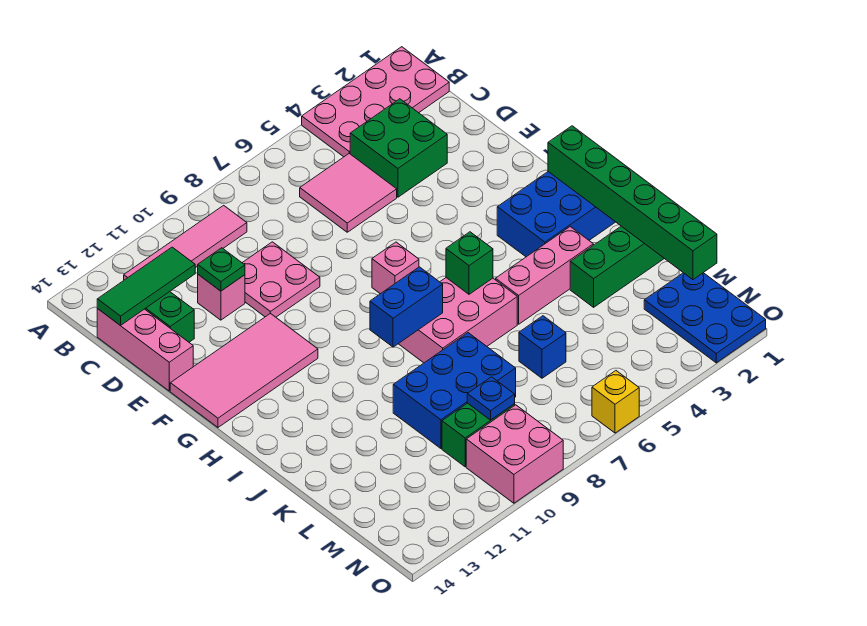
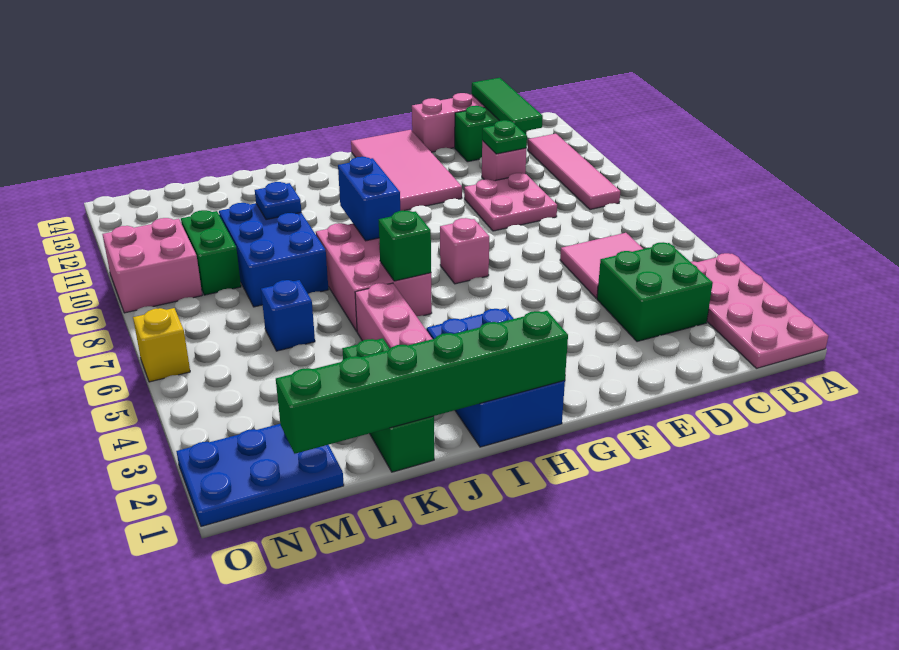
blue 1x1 plate [467,377,515,420] -> blue 1x1 plate moved to [255,182,301,220]

